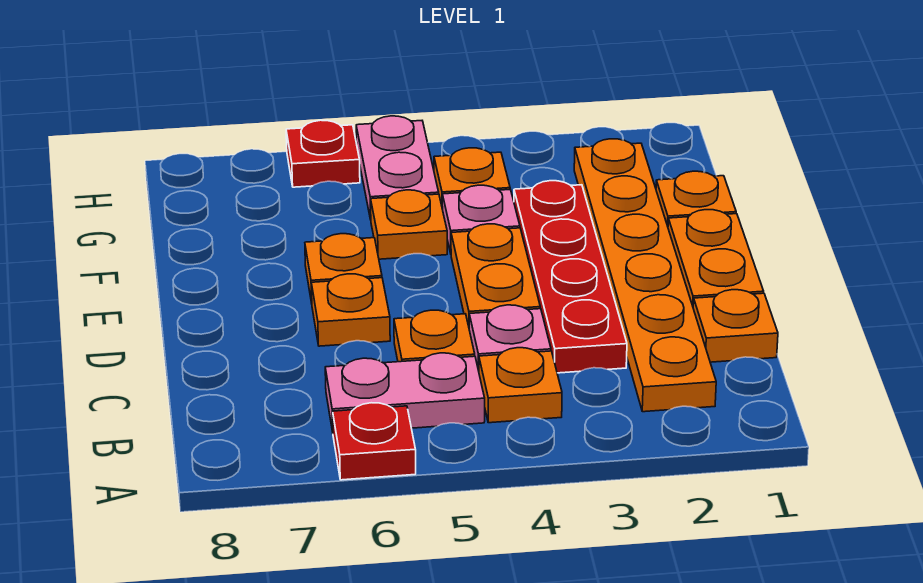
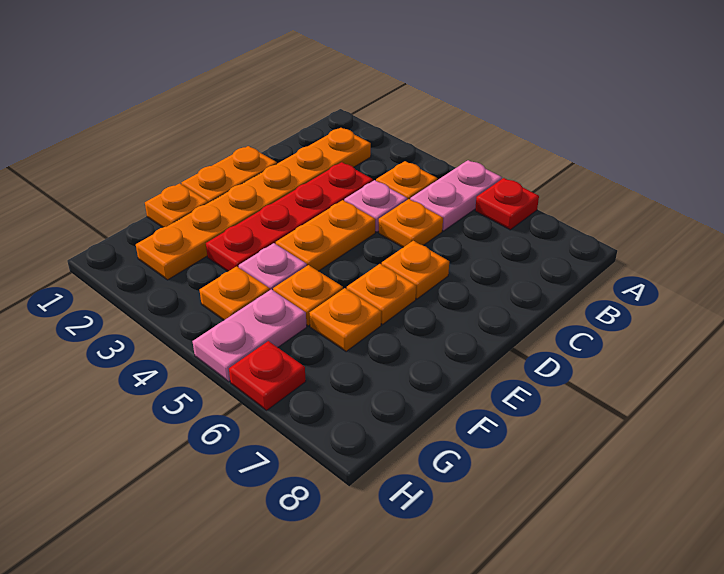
pink 1x2 plate [325,353,485,432] -> pink 1x2 plate turned to [410,160,502,231]
orange 1x1 plate [693,290,778,362] -> orange 1x1 plate moved to [310,288,381,352]

